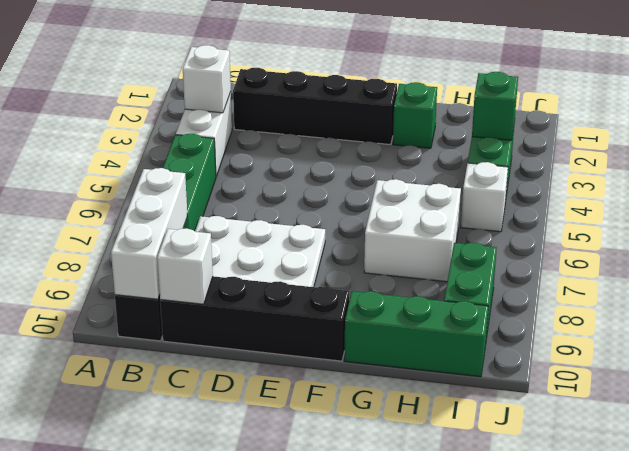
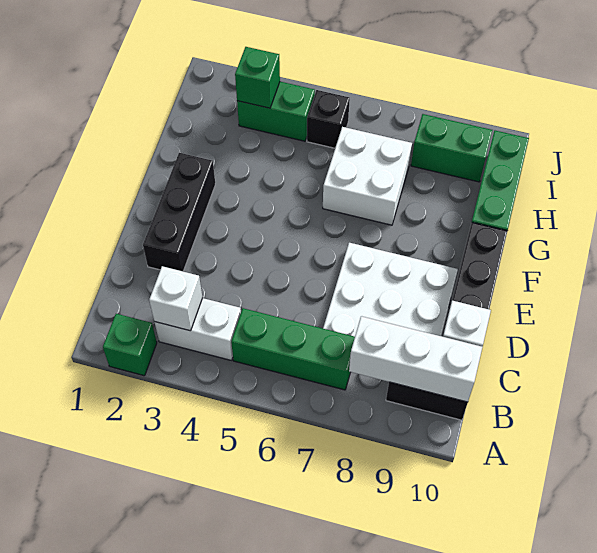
black 1x4 brick [233,68,397,145] -> black 1x3 brick [143,153,215,271]
green 1x1 brick [393,82,437,148] -> green 1x1 brick moved to [103,314,157,376]
white 1x1 brick [461,162,508,232] -> black 1x1 brick [307,90,350,148]

